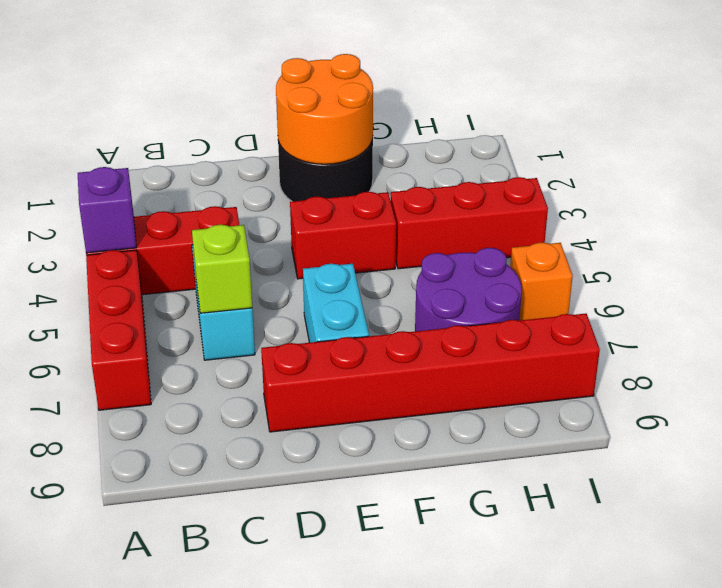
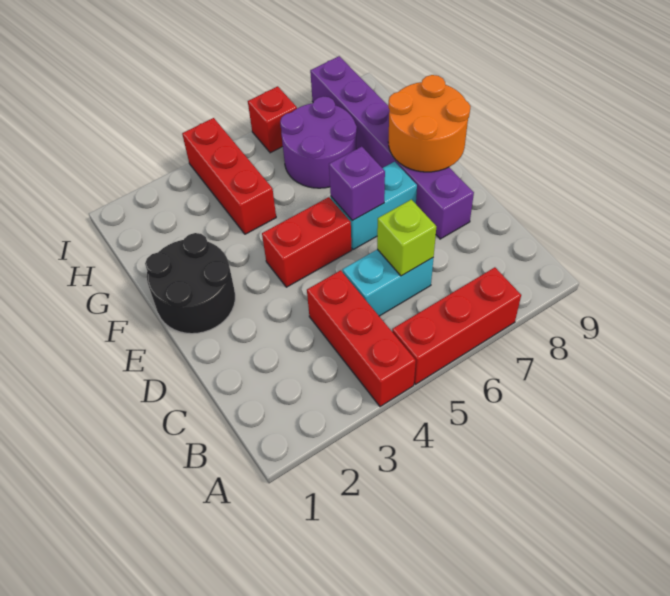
purple 1x1 brick [78,167,136,253] -> purple 1x1 brick moved to [329,147,385,221]
red 1x6 brick [261,314,600,432] -> purple 1x6 brick [310,56,474,239]
orange 2x2 round brick [276,54,373,164] -> orange 2x2 round brick moved to [388,75,471,172]
red 1x2 brick [290,192,396,279] -> red 1x2 brick turned to [262,197,352,287]
orange 1x1 brick [510,243,573,320] -> red 1x1 brick [248,86,297,153]

